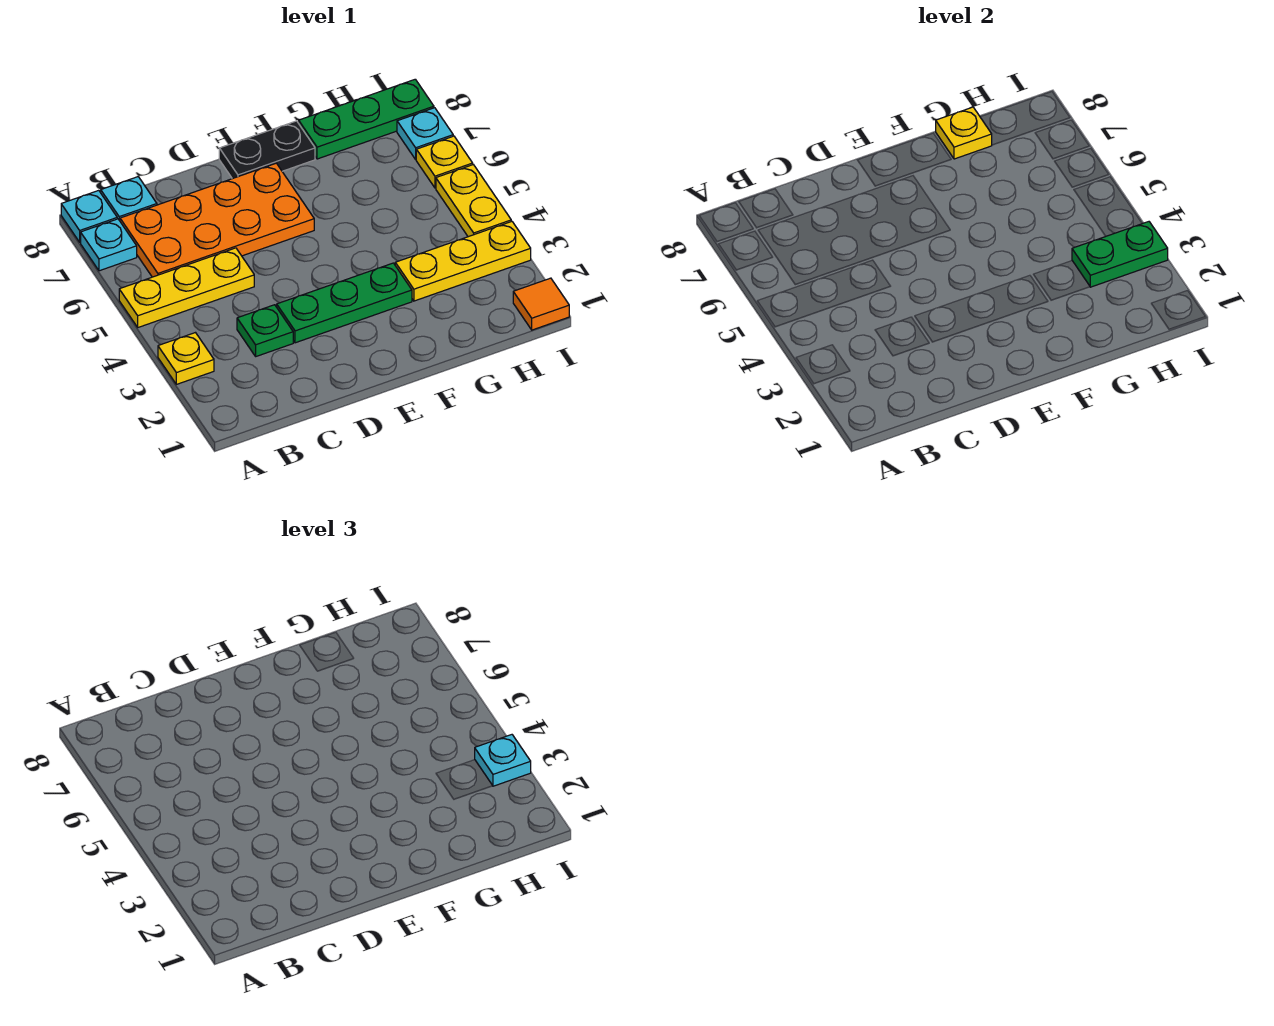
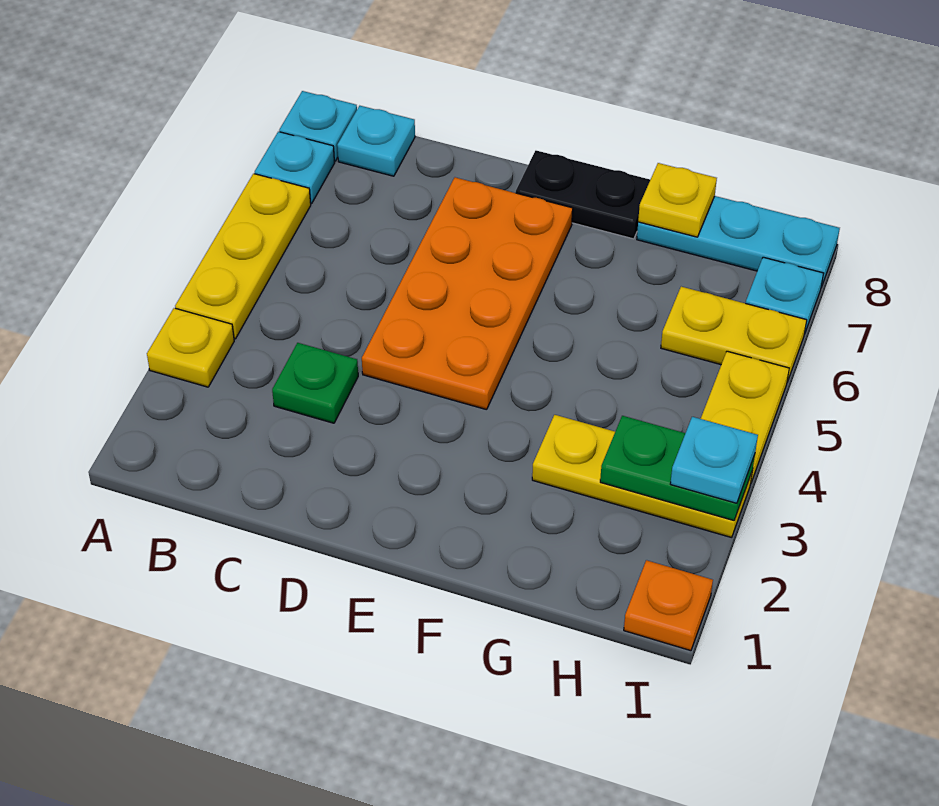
yellow 1x3 plate [119,248,254,327] -> yellow 1x3 plate turned to [175,174,311,339]
orange 2x4 plate [120,163,314,277] -> orange 2x4 plate turned to [362,177,573,410]
green 1x3 plate [277,263,412,343] -> none
green 1x3 plate [299,79,434,159] -> cyan 1x3 plate [637,196,840,287]
orange 1x1 tile [513,278,569,330] -> orange 1x1 plate [624,560,713,651]
yellow 1x1 plate [416,136,473,188] -> yellow 1x2 plate [661,287,807,382]

